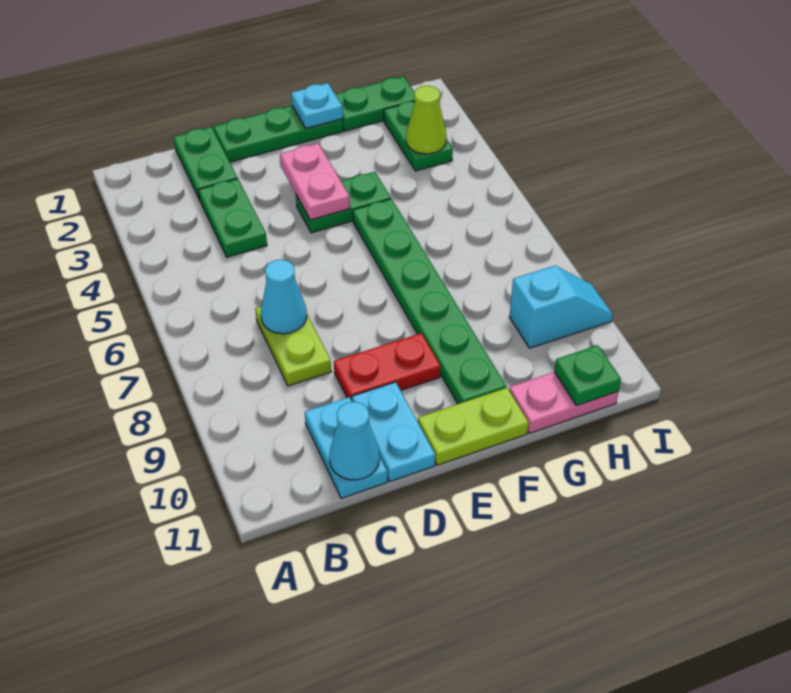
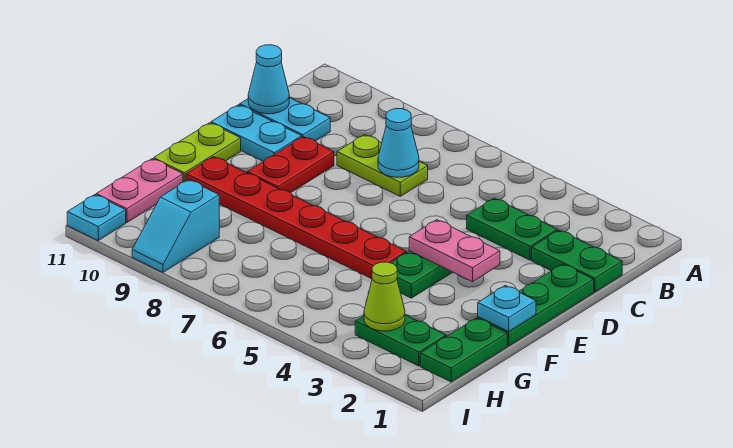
green 1x6 plate [353,199,506,404] -> red 1x6 plate [186,157,406,279]
green 1x1 plate [554,345,621,405] -> none
none -> cyan 1x1 plate [67,195,126,240]

